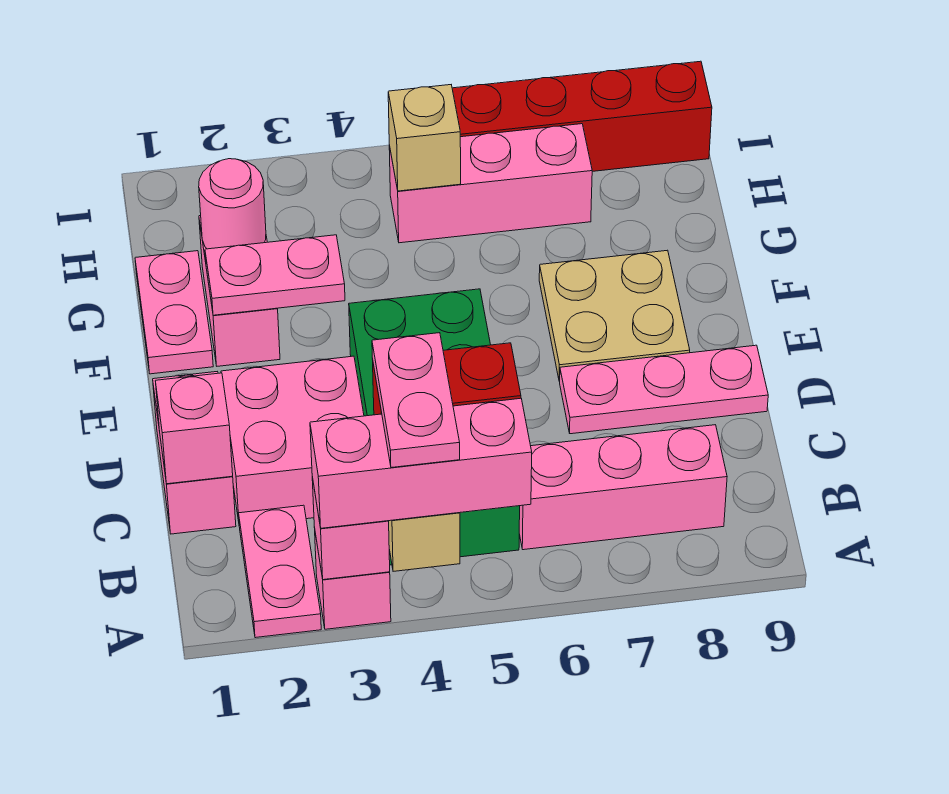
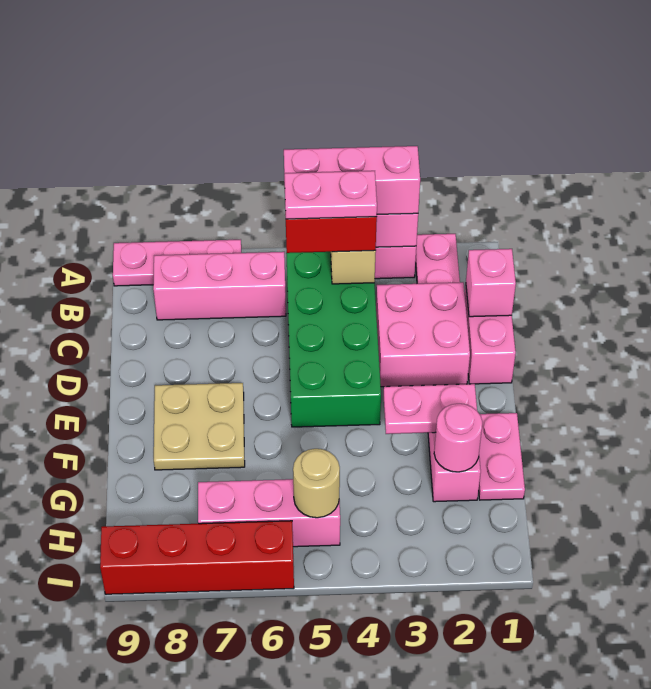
pink 1x2 plate [372,333,460,468] -> pink 1x2 plate turned to [284,171,377,219]
pink 1x3 plate [560,345,768,434] -> pink 1x3 plate moved to [113,239,241,286]
tan 1x1 brick [388,85,461,191] -> tan 1x1 round brick [293,449,340,518]

